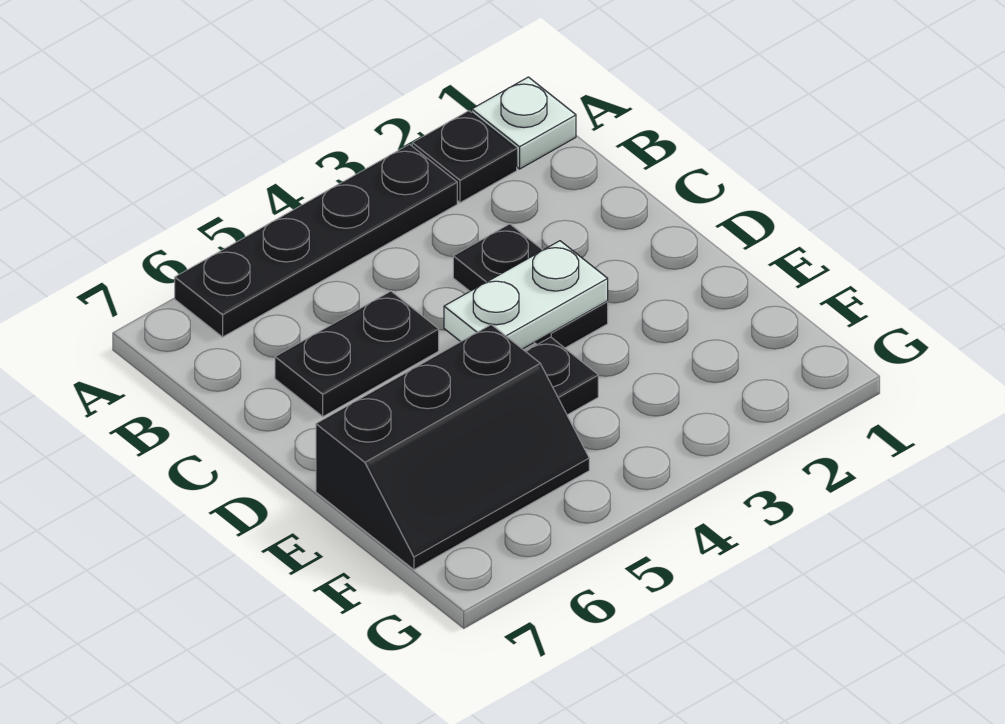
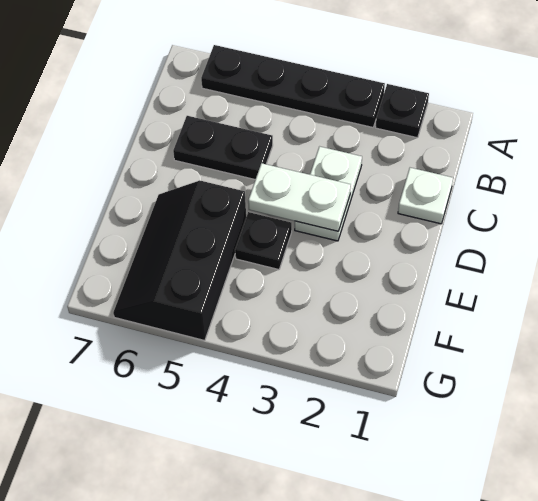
white 1x1 plate [472,77,576,169] -> white 1x1 plate moved to [398,168,453,224]
black 1x2 plate [453,224,608,348] -> white 1x2 plate [295,146,362,241]
black 2x3 slope [316,325,589,570] -> black 2x3 slope turned to [113,181,246,341]

